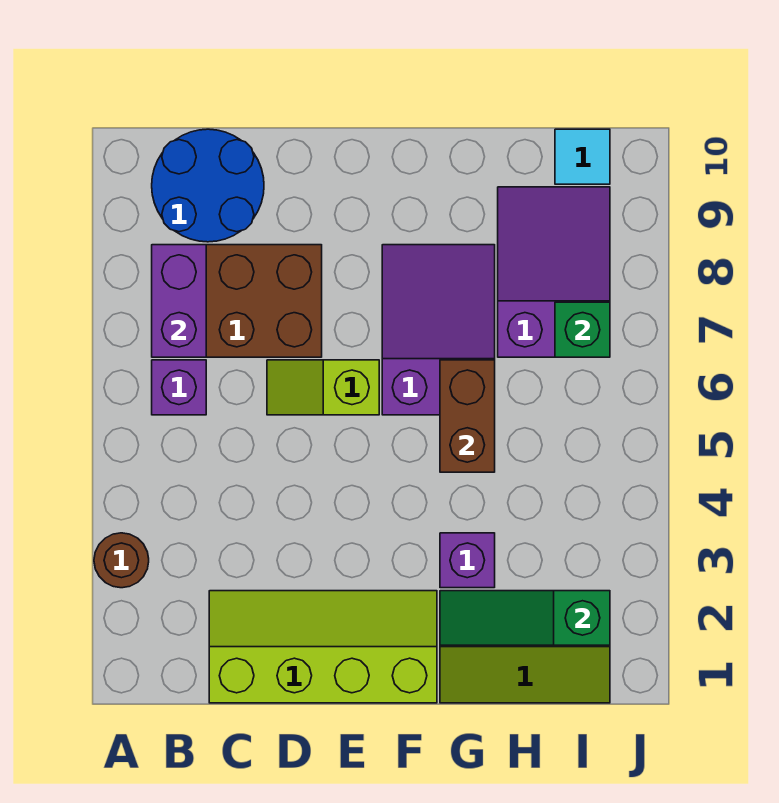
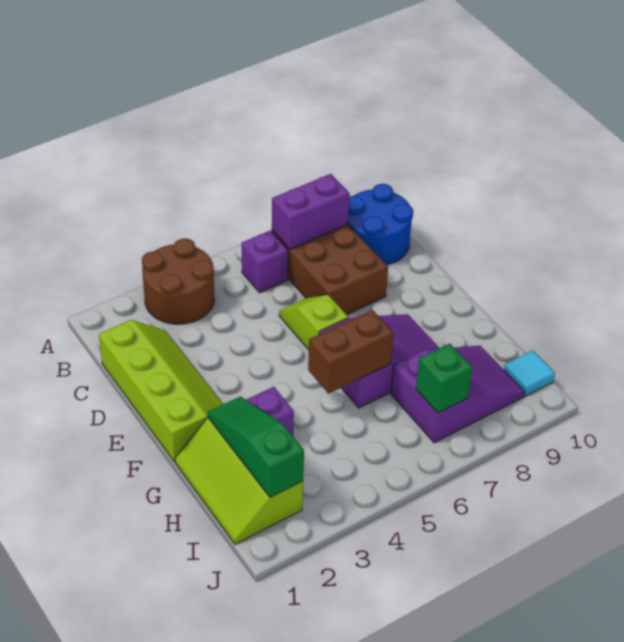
brown 1x1 round brick [94,533,149,588] -> brown 2x2 round brick [142,238,214,324]

